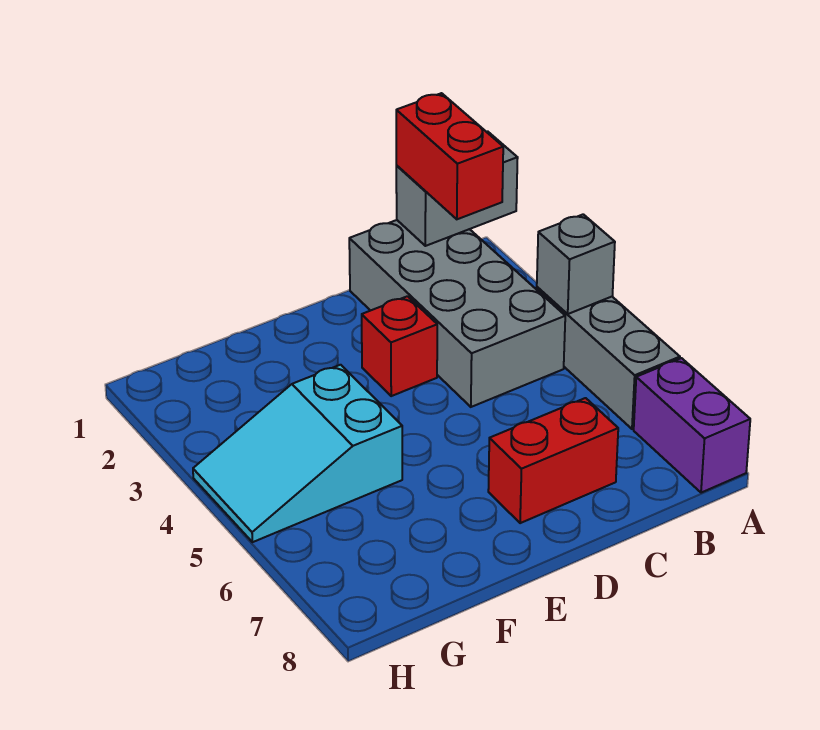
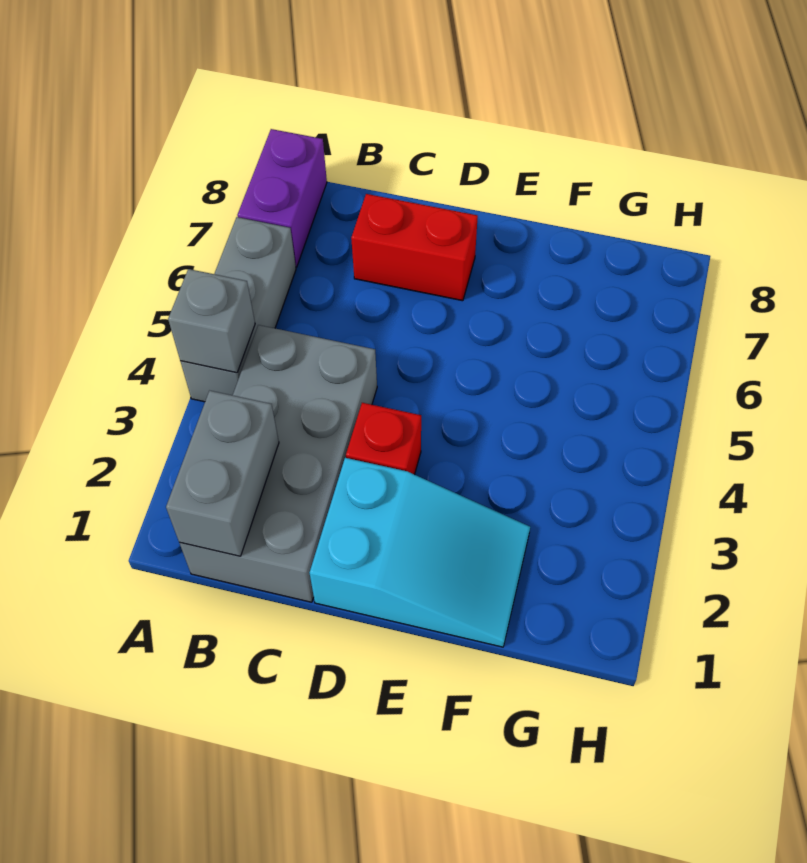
grey 1x2 brick [396,132,518,246] -> grey 1x2 brick turned to [166,391,279,556]
red 1x2 brick [396,93,503,219] -> none
cyan 2x3 slope [193,365,402,542] -> cyan 2x3 slope moved to [310,458,530,647]

